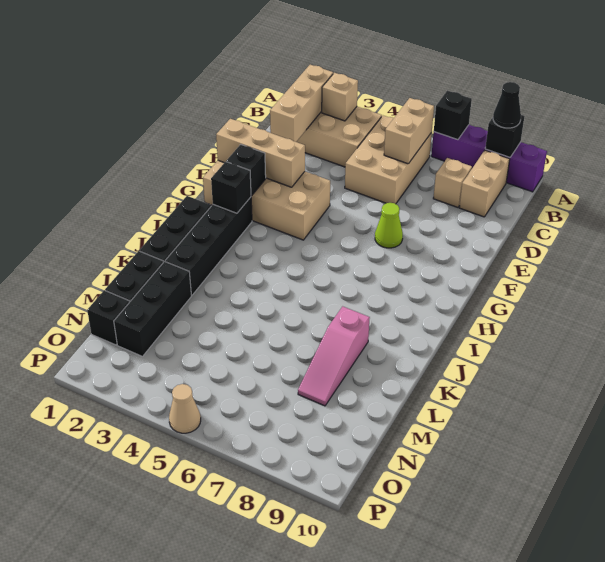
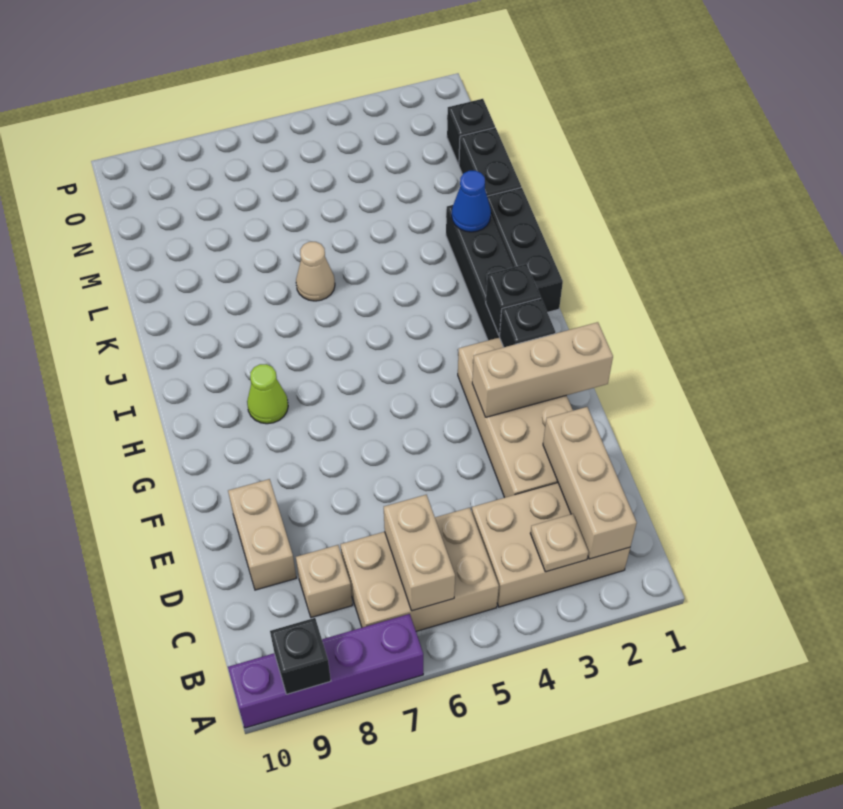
black 1x1 brick [434,91,472,140] -> none
black 1x1 cone [493,82,521,128] -> none
tan 1x1 brick [322,73,358,121] -> tan 1x1 plate [530,514,588,572]
tan 2x3 brick [345,116,432,204] -> tan 2x3 brick turned to [340,508,499,631]
tan 1x2 brick [459,150,510,217] -> tan 1x2 brick moved to [228,479,296,590]
tan 2x4 brick [203,160,330,240] -> tan 2x4 brick turned to [458,337,573,498]
lime 1x1 cone [375,203,403,248] -> lime 1x1 cone moved to [247,364,288,424]
none -> blue 1x1 cone [452,171,491,232]
pink 1x3 slope [298,306,370,406] -> none
black 1x3 brick [114,261,192,356] -> none
tan 1x1 cone [169,384,201,433] -> tan 1x1 cone moved to [296,242,335,301]

